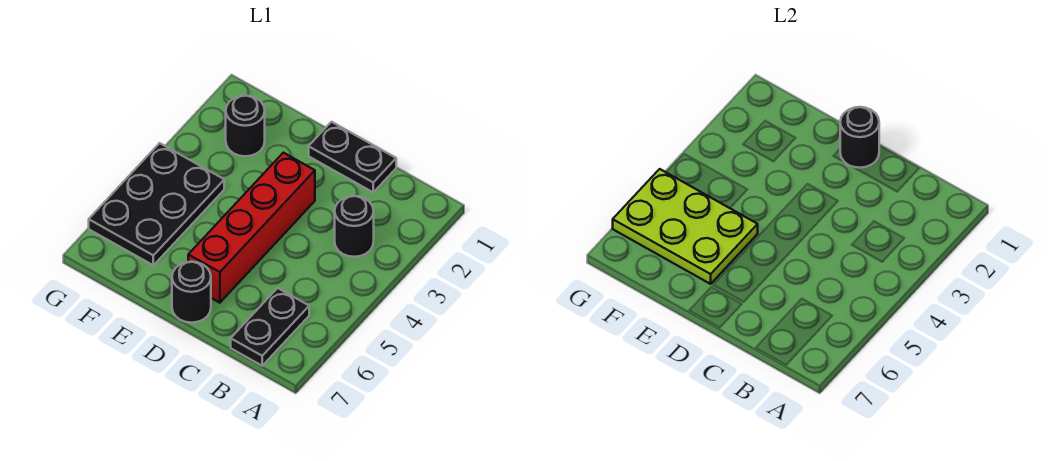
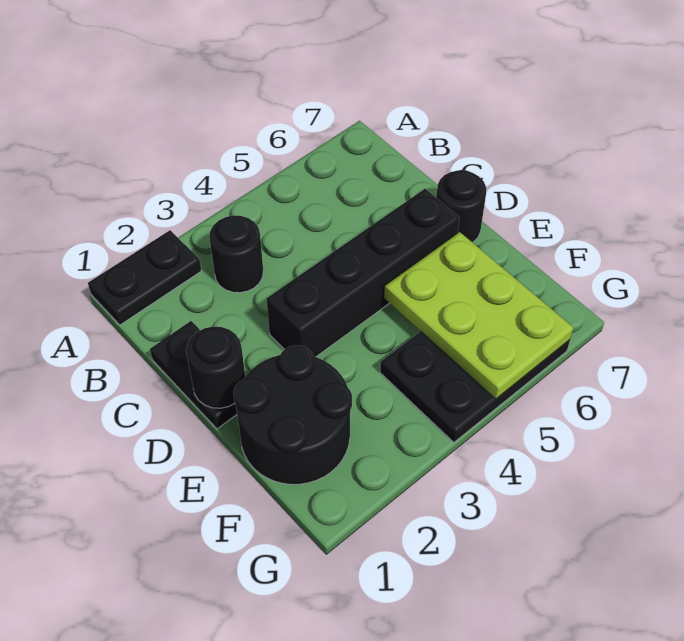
black 1x2 plate [231,288,309,366] -> black 1x2 plate moved to [88,230,201,325]
red 1x4 brick [188,153,315,303] -> black 1x4 brick [267,189,460,357]
black 1x1 round brick [226,95,265,156] -> black 2x2 round brick [234,345,352,484]

